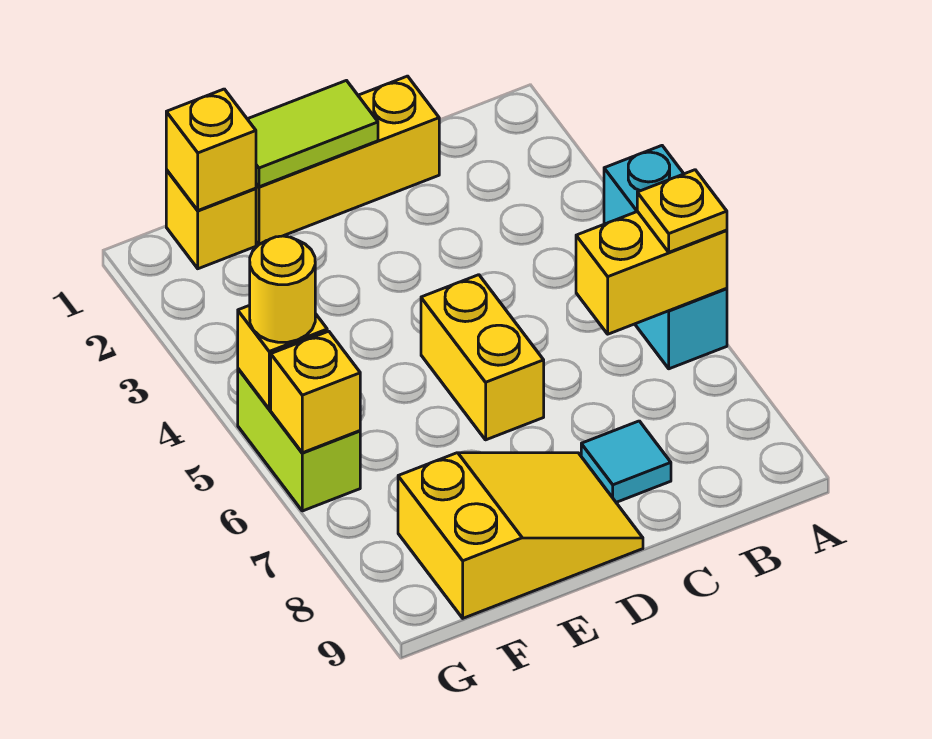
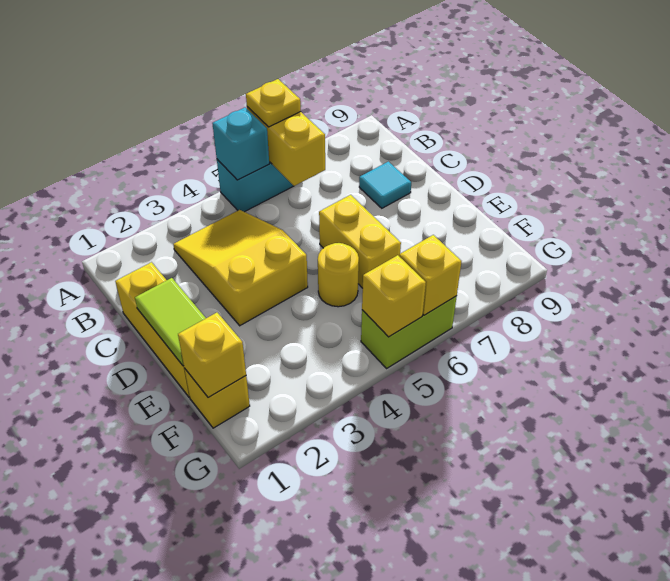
yellow 1x2 brick [421,275,544,440] -> yellow 1x2 brick turned to [319,195,401,288]
yellow 2x3 slope [398,453,643,618] -> yellow 2x3 slope moved to [173,210,308,326]
yellow 1x1 round brick [250,236,315,342] -> yellow 1x1 round brick moved to [318,243,359,307]

